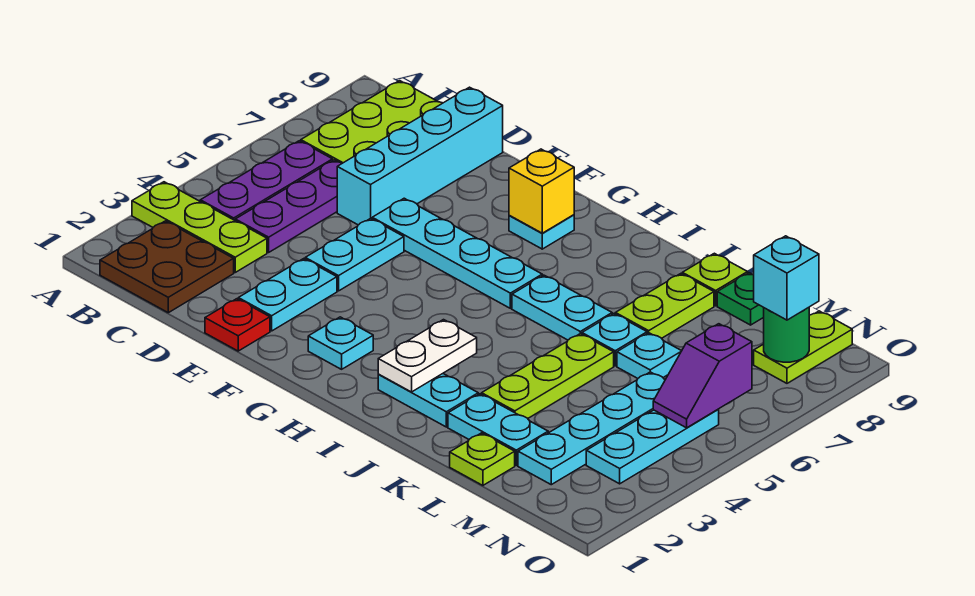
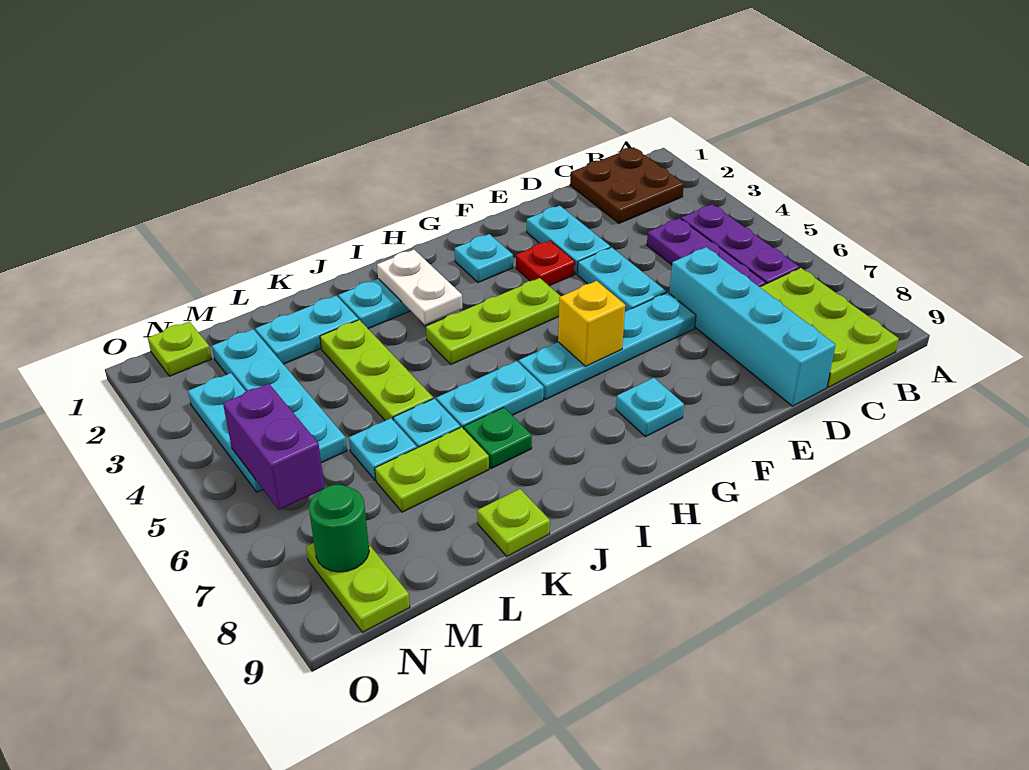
lime 1x3 plate [132,182,267,272] -> lime 1x3 plate moved to [426,278,561,364]
red 1x1 plate [205,299,270,351] -> red 1x1 plate moved to [516,241,575,286]
yellow 1x1 brick [509,149,574,233] -> yellow 1x1 brick moved to [558,281,625,366]
lime 1x2 plate [615,274,714,338] -> lime 1x2 plate turned to [375,427,489,512]
lime 1x1 plate [450,433,515,485] -> lime 1x1 plate moved to [148,321,211,376]
green 1x1 plate [717,273,764,325] -> green 1x1 plate moved to [464,407,532,469]
purple 1x2 slope [653,324,752,428] -> purple 1x2 brick [223,384,325,510]
cyan 1x1 brick [754,236,819,320] -> none

